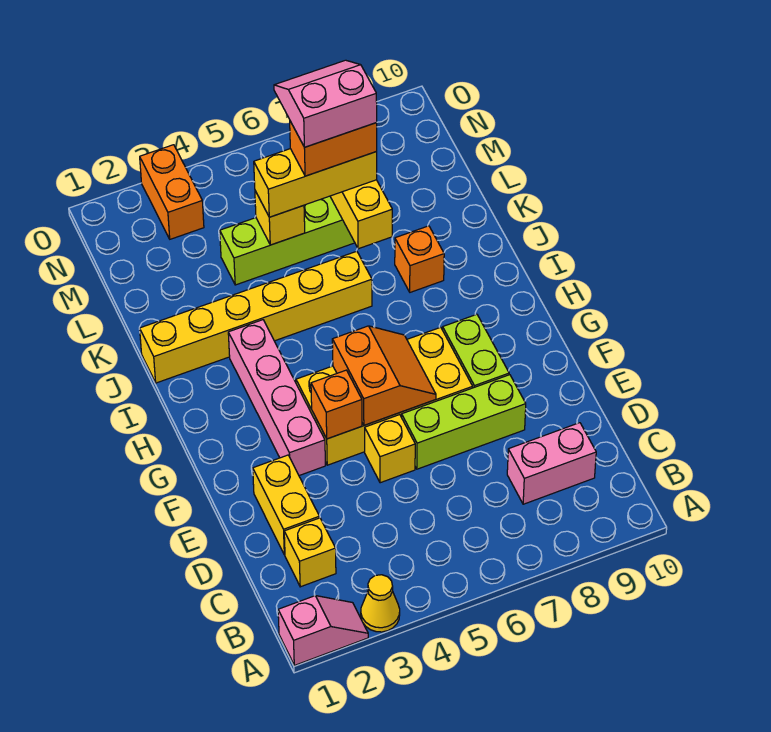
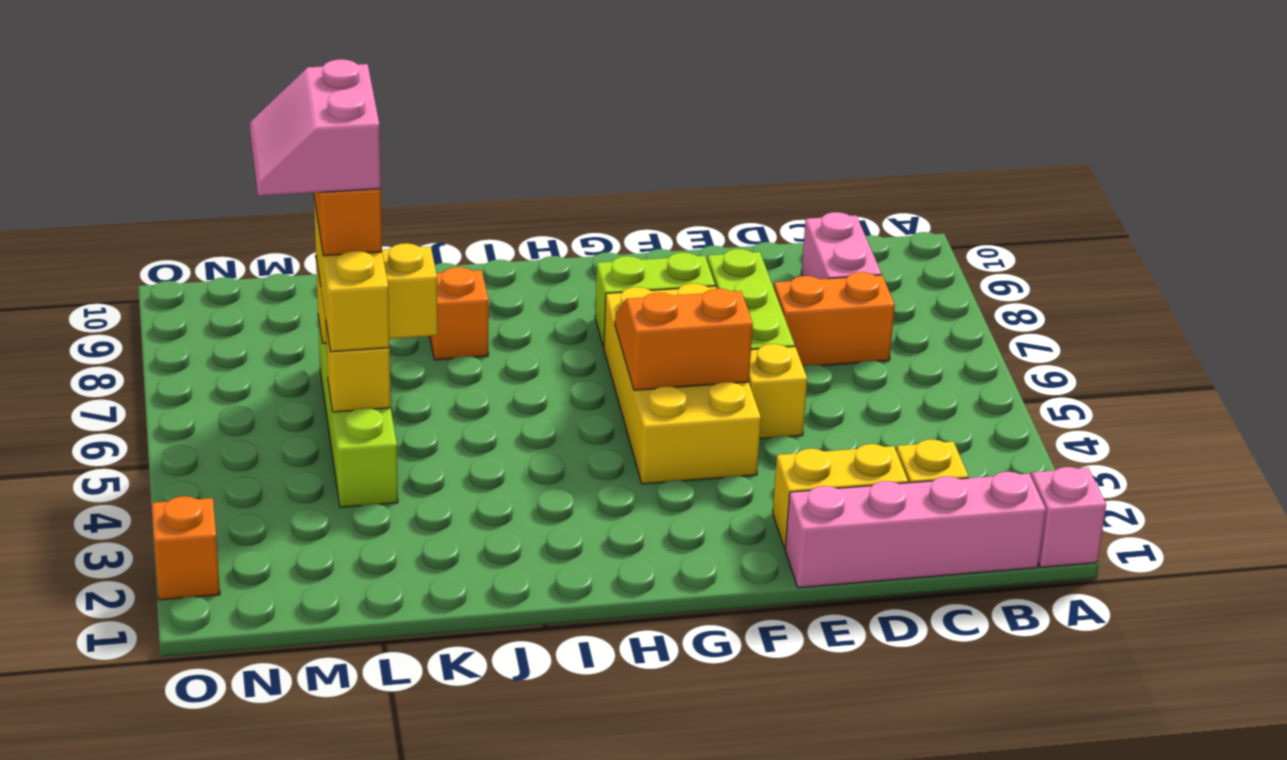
yellow 1x1 cone [361,575,400,632] -> none
pink 1x4 brick [228,320,325,476] -> pink 1x4 brick moved to [785,472,1046,588]
orange 1x1 brick [311,370,362,439] -> orange 1x1 brick moved to [152,496,220,600]
yellow 1x6 brick [140,251,372,383] -> none
orange 1x2 brick [140,145,204,239] -> orange 1x2 brick moved to [774,272,895,366]

